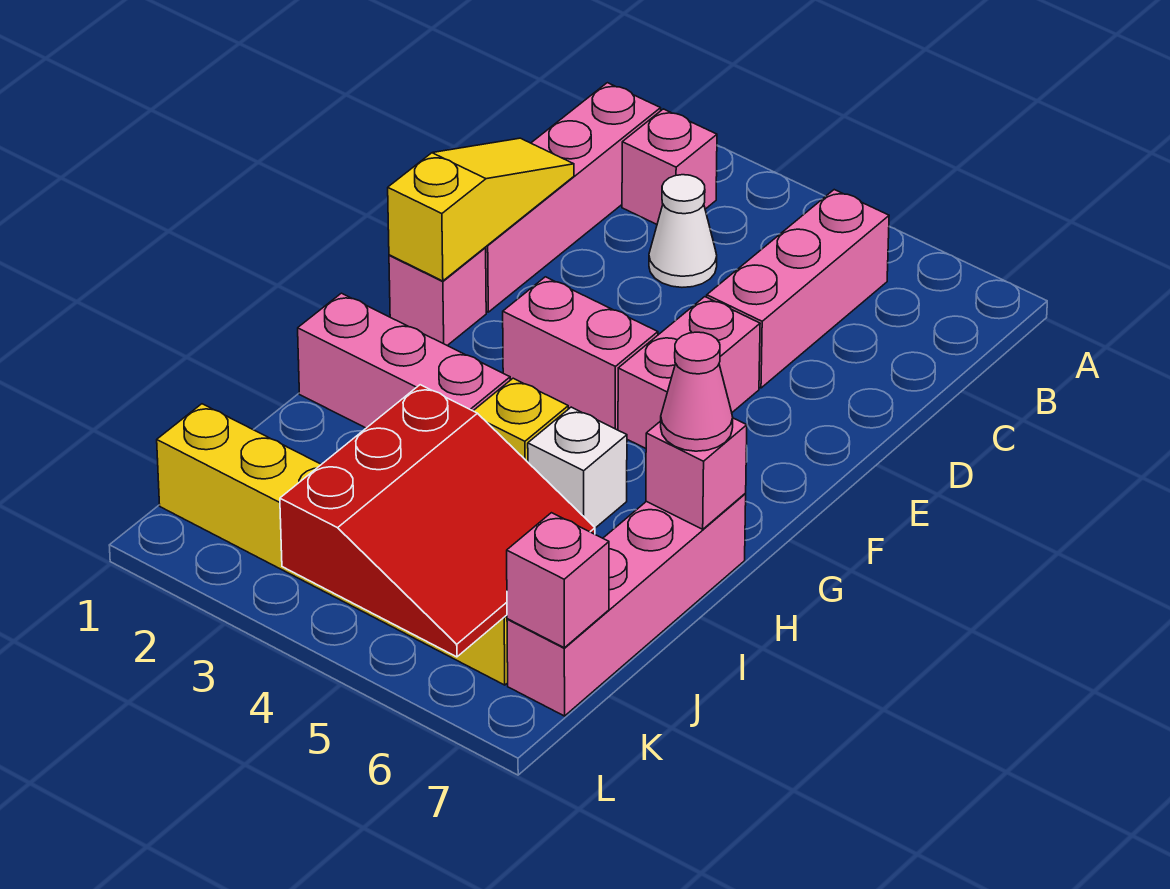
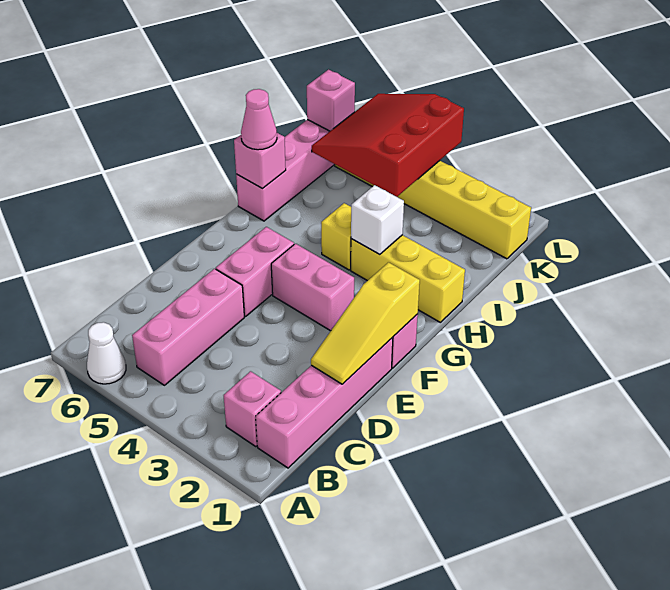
white 1x1 cone [649,175,717,287] -> white 1x1 cone moved to [87,322,126,384]
pink 1x3 brick [298,293,510,428] -> yellow 1x3 brick [351,235,465,322]
white 1x1 brick [528,407,627,528] -> white 1x1 brick moved to [351,185,404,255]

